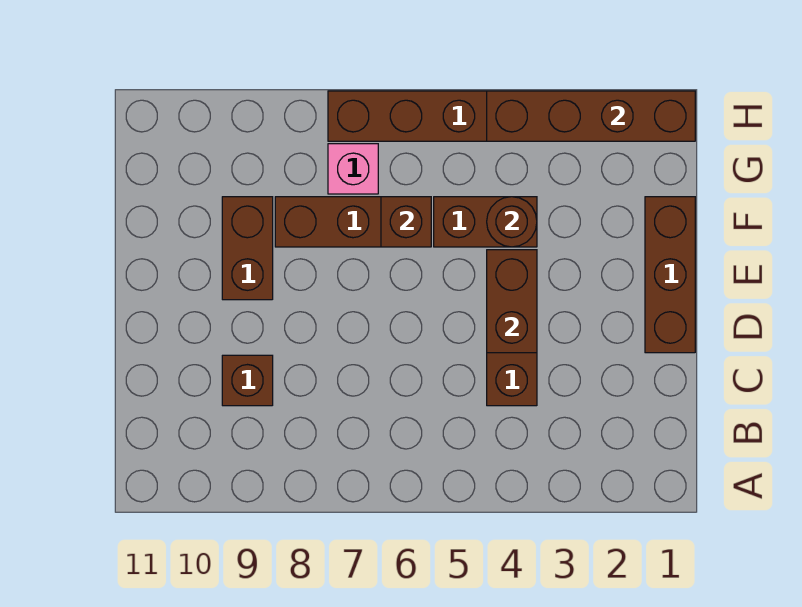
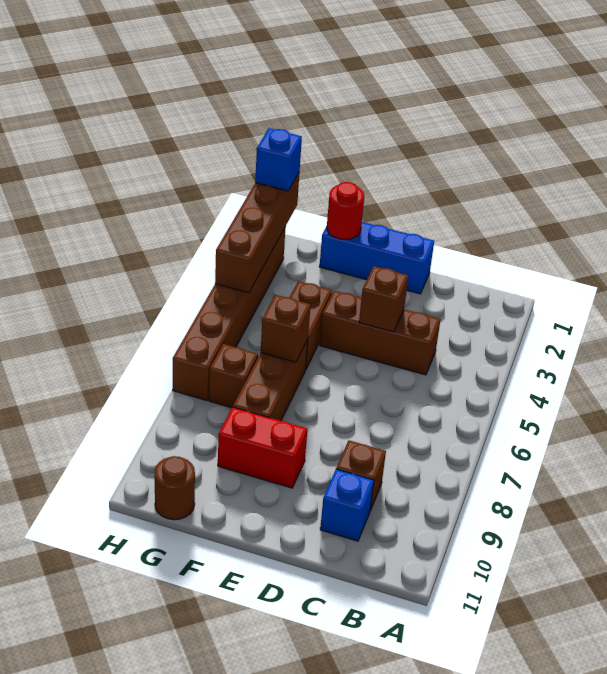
none -> blue 1x1 brick [320,469,374,541]
brown 1x3 brick [645,197,695,353] -> blue 1x3 brick [319,222,434,294]
brown 1x2 brick [487,250,537,353] -> brown 1x1 brick [359,266,408,332]
brown 1x2 brick [222,197,273,300] -> red 1x2 brick [218,407,307,488]
none -> red 1x1 round brick [327,182,364,240]
brown 1x1 round brick [487,197,537,247] -> brown 1x1 round brick moved to [155,456,195,520]
pink 1x1 brick [328,144,378,194] -> brown 1x1 brick [209,344,258,408]
none -> blue 1x1 brick [255,128,302,191]

